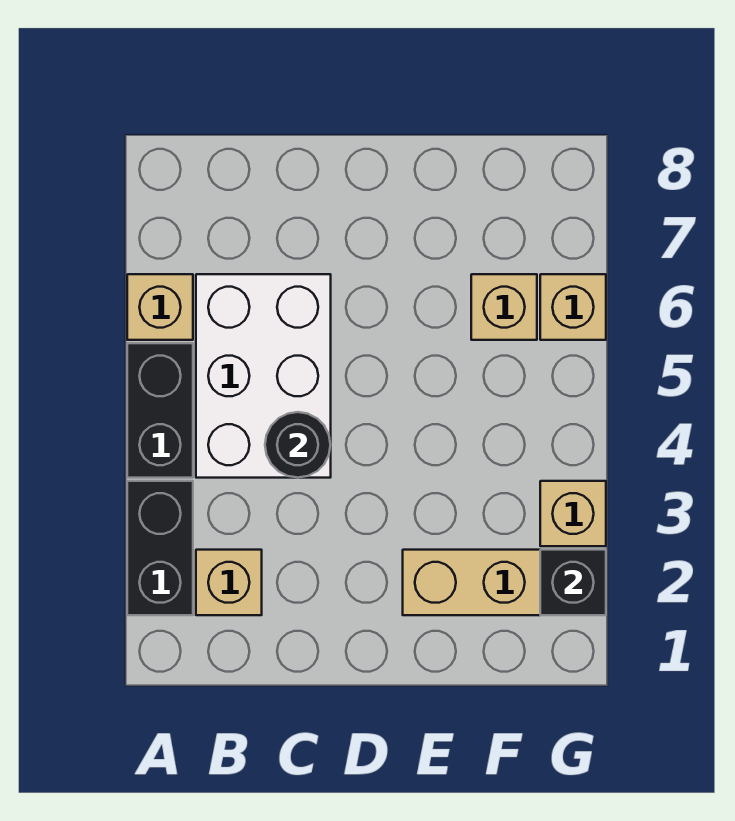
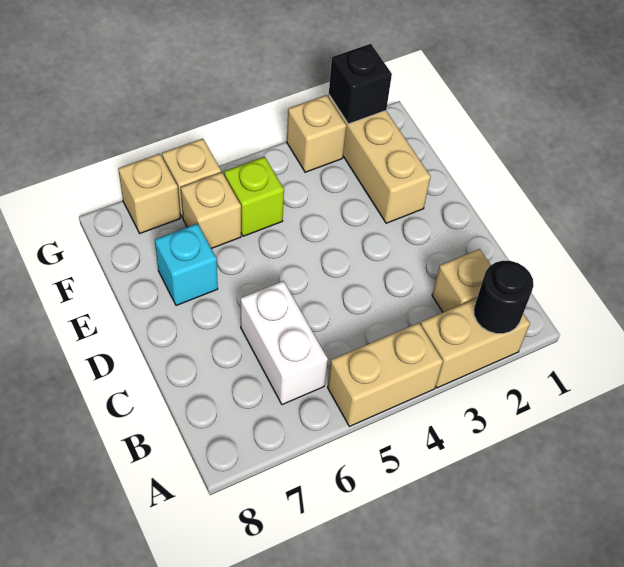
black 1x2 brick [127,481,193,615] -> tan 1x2 brick [420,298,530,388]
black 1x2 brick [127,343,193,478] -> tan 1x2 brick [328,323,443,426]
tan 1x1 brick [127,274,193,340] -> tan 1x1 brick moved to [118,154,180,233]
white 2x3 brick [196,274,331,478] -> white 1x2 brick [240,281,328,405]
black 1x1 round brick [265,412,331,478] -> black 1x1 round brick moved to [474,261,534,334]
none -> cyan 1x1 brick [155,224,218,306]
none -> lime 1x1 brick [224,157,284,236]

